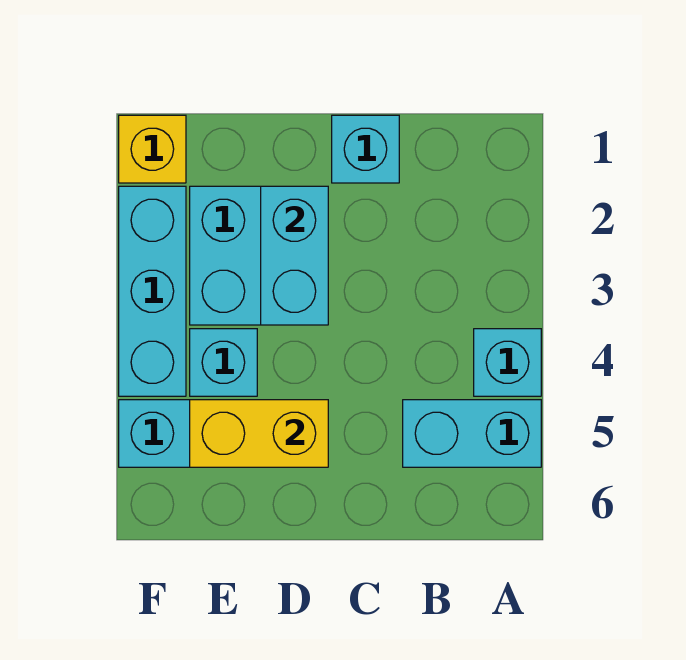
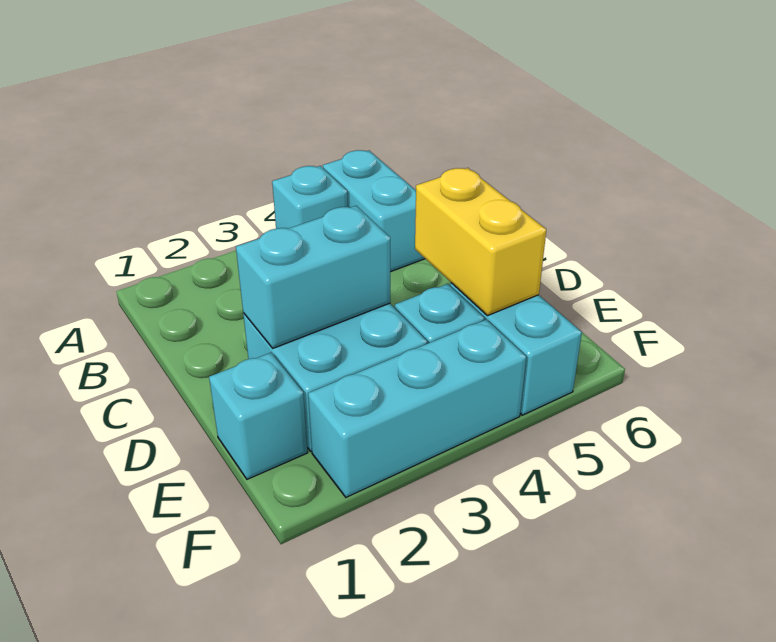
cyan 1x1 brick [332,115,399,183] -> cyan 1x1 brick moved to [209,353,308,479]
yellow 1x1 brick [119,115,186,183] -> none

